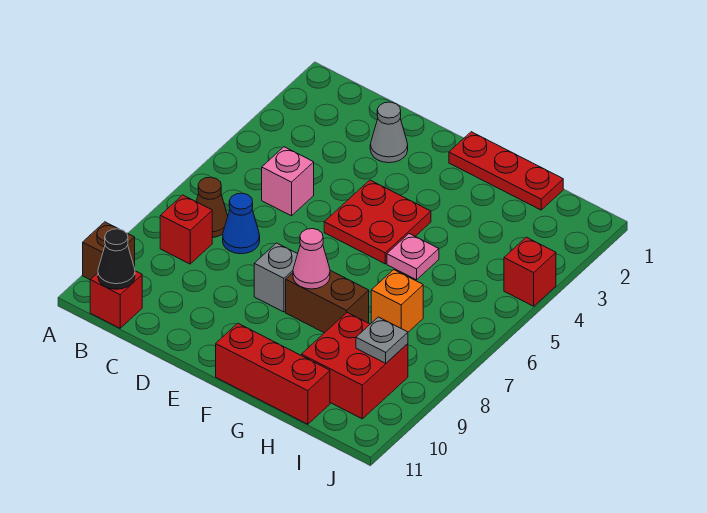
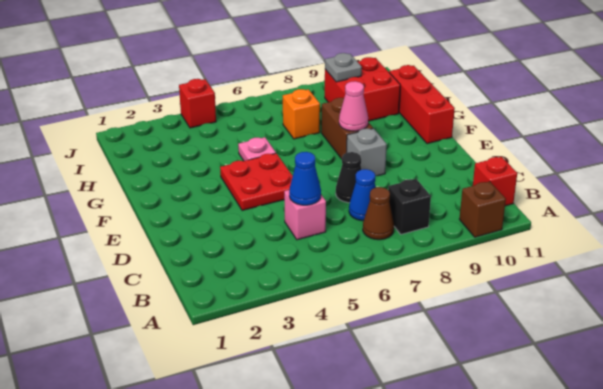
red 1x1 brick [160,195,212,264] -> black 1x1 brick [388,179,431,234]
black 1x1 cone [98,229,135,289] -> black 1x1 cone moved to [336,152,362,203]
none -> blue 1x1 cone [289,152,321,205]
grey 1x1 cone [370,102,408,163] -> none
red 1x3 plate [449,132,563,210] -> none

